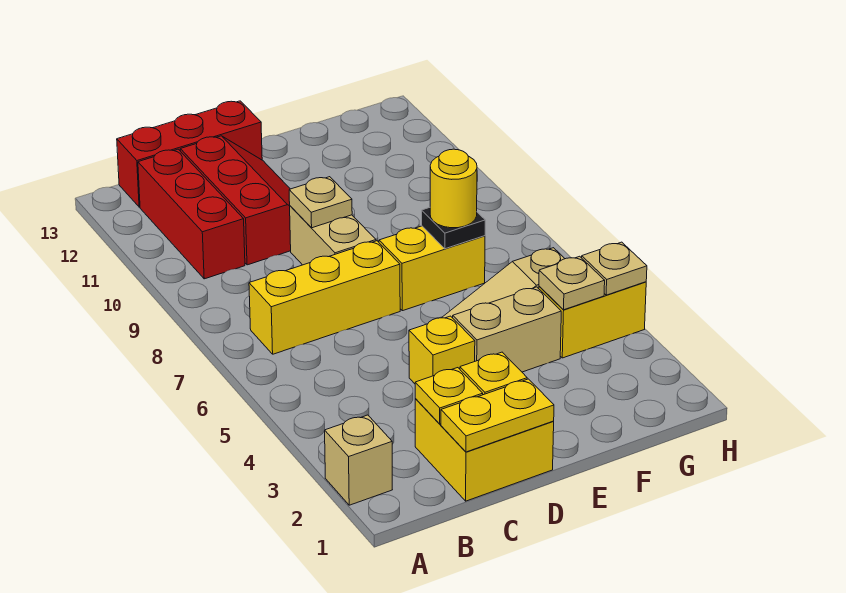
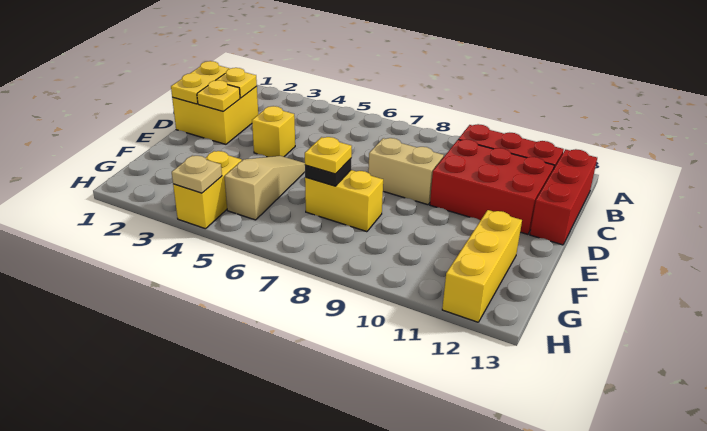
tan 1x1 brick [325,415,392,505] -> none
yellow 1x3 brick [249,241,400,354] -> yellow 1x3 brick moved to [442,210,522,322]
red 2x3 slope [180,136,291,265] -> red 2x3 brick [430,139,554,234]
tan 1x1 plate [289,177,352,228] -> none
tan 1x2 brick [453,287,561,372] -> none
yellow 1x2 brick [379,226,485,311] -> yellow 1x2 brick turned to [305,170,383,232]
yellow 1x1 round brick [430,149,477,228] -> yellow 1x1 plate [305,137,352,174]
tan 1x1 plate [539,256,605,310] -> none

